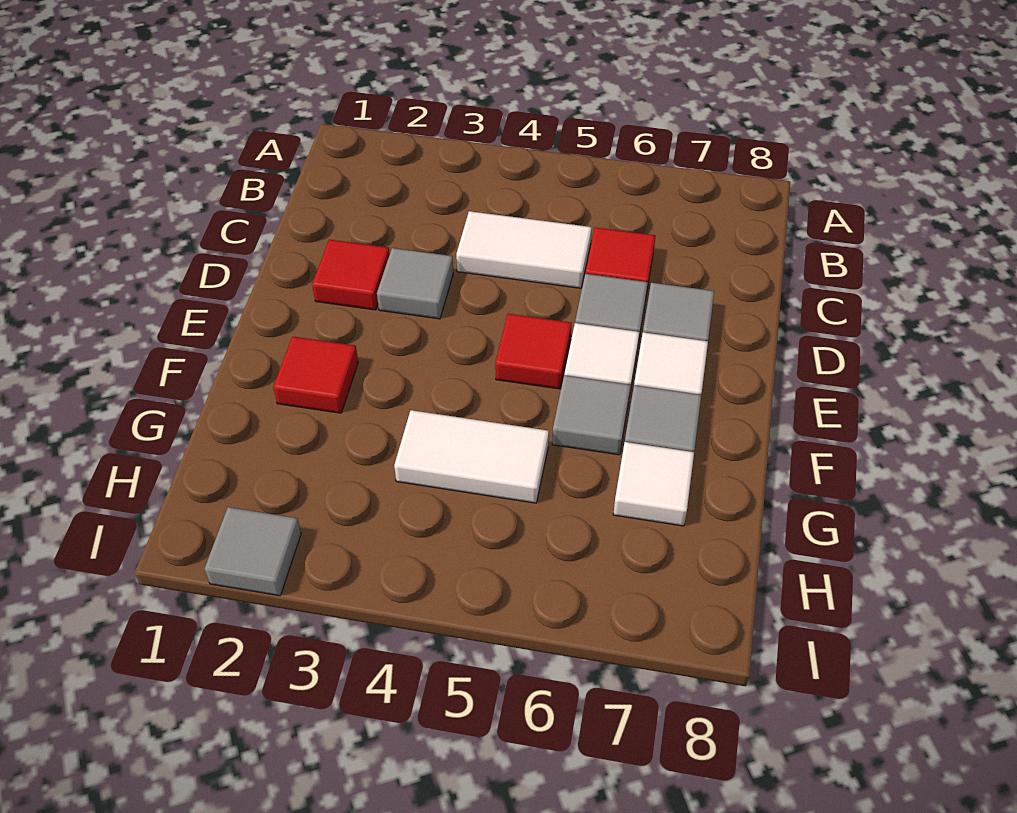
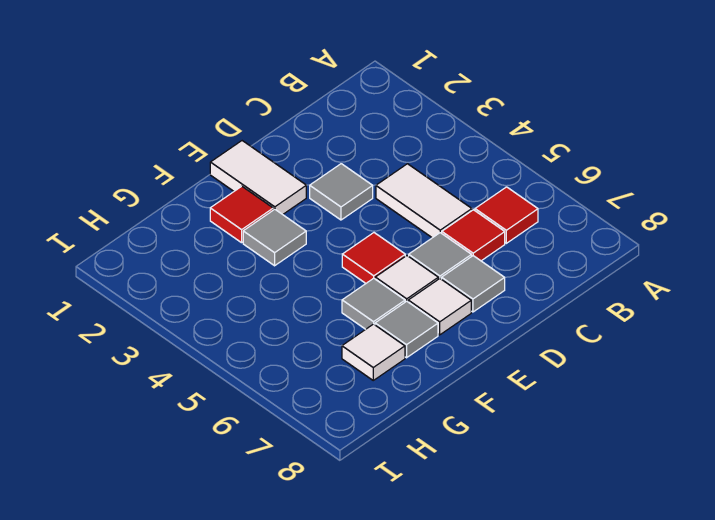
red 1x1 tile [312,240,390,310] -> red 1x1 tile moved to [475,187,538,243]
white 1x2 tile [394,410,549,503] -> white 1x2 tile moved to [210,141,306,215]
grey 1x1 tile [204,507,301,596] -> grey 1x1 tile moved to [243,209,306,266]

